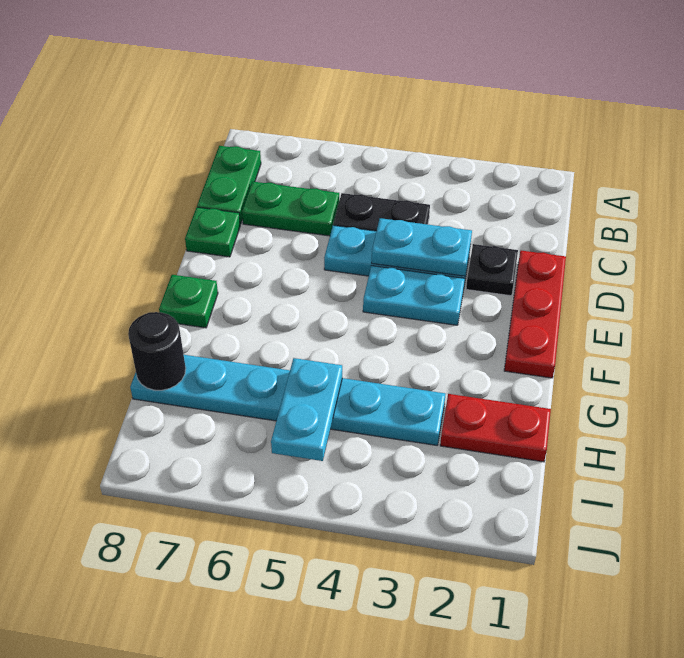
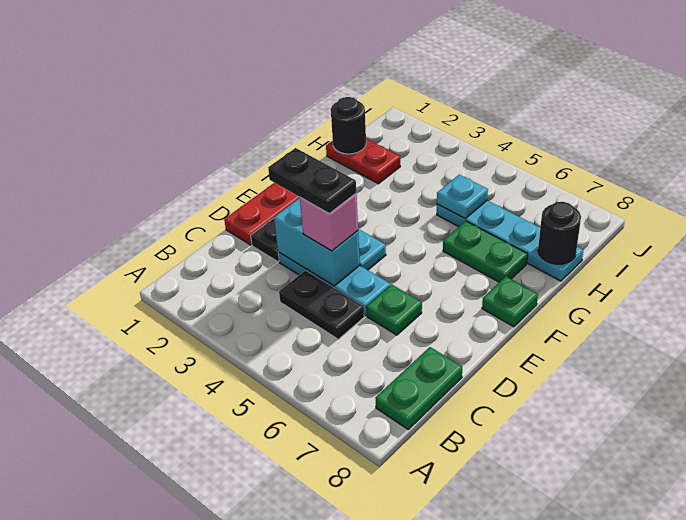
green 1x2 plate [242,181,339,236] -> green 1x2 plate moved to [443,221,528,282]
cyan 1x2 plate [372,218,472,276] -> cyan 1x2 brick [274,198,360,286]
none -> black 1x2 plate [268,148,356,214]
none -> pink 1x1 brick [300,194,358,251]
green 1x1 plate [185,207,240,257] -> green 1x1 plate moved to [367,285,422,335]
none -> black 1x1 round brick [331,97,366,154]
cyan 1x6 plate [130,355,445,445] -> cyan 1x4 plate [437,201,584,281]
cyan 1x2 plate [271,358,342,461] -> cyan 1x1 plate [437,175,488,219]

